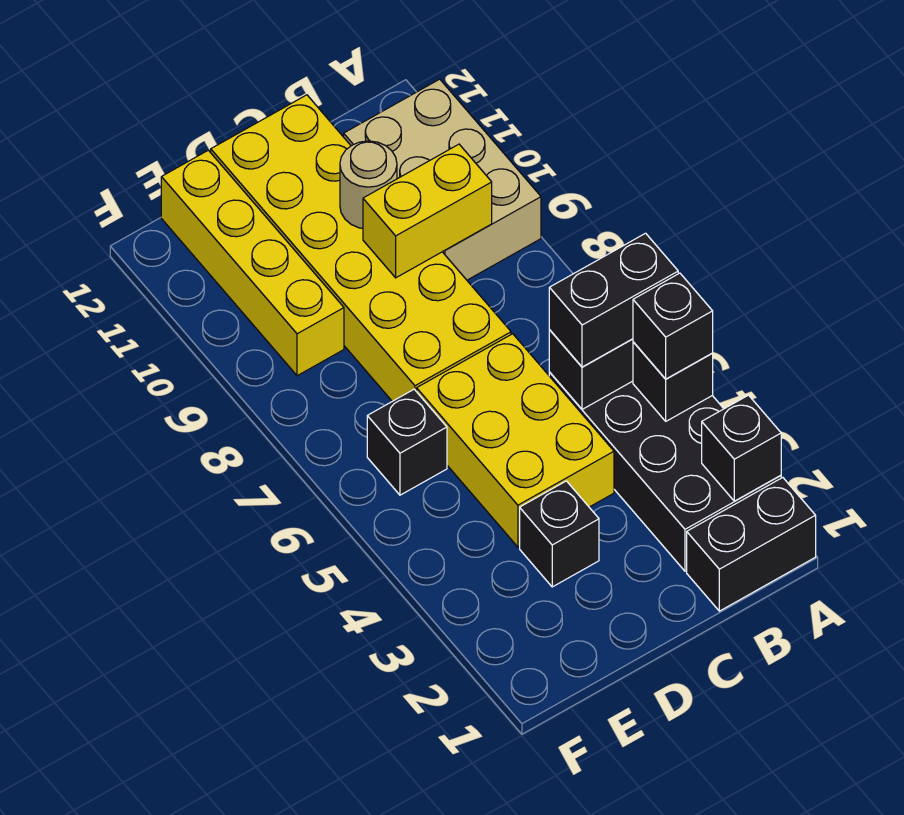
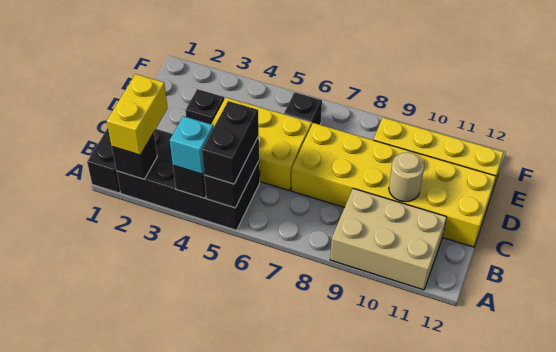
black 1x1 brick [633,273,713,379] -> cyan 1x1 brick [170,116,214,174]
yellow 1x2 brick [363,144,492,278] -> yellow 1x2 brick moved to [107,74,167,155]

